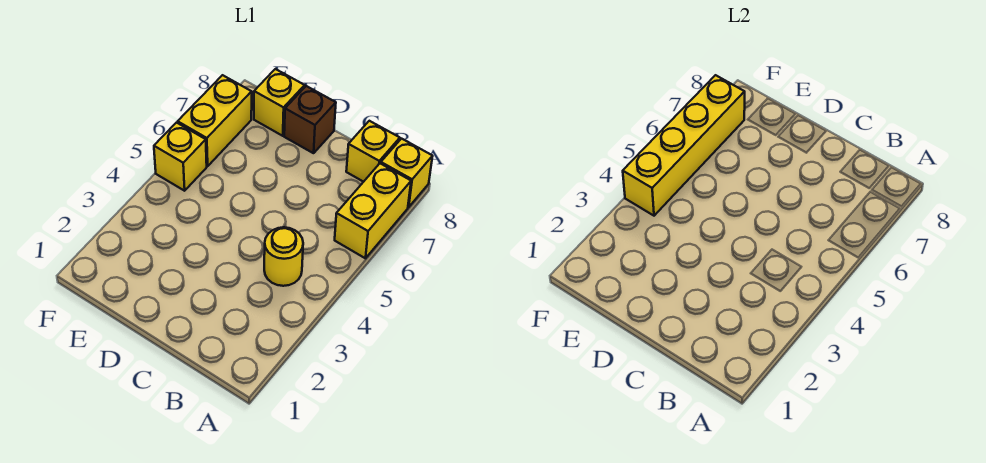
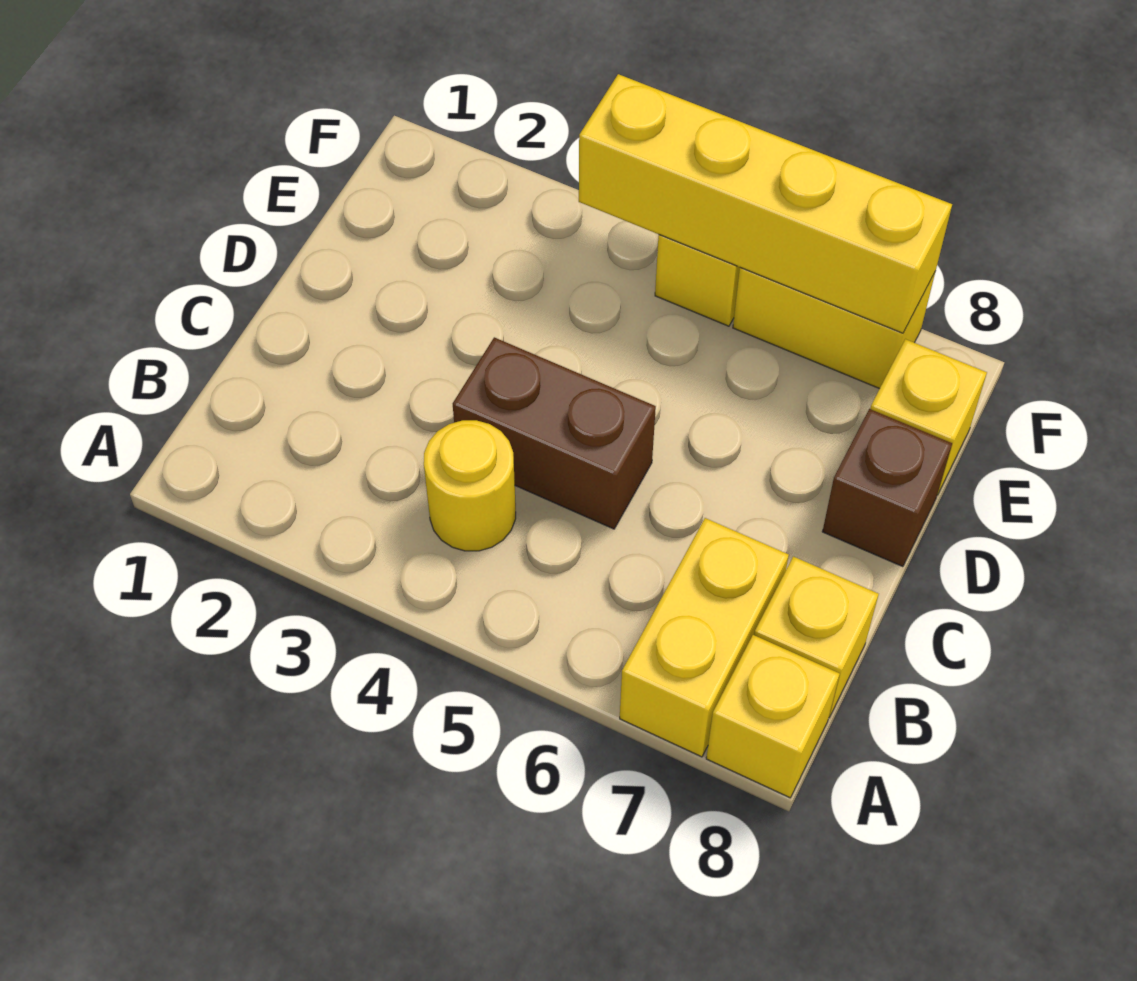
yellow 1x2 brick [335,163,411,258] -> yellow 1x2 brick turned to [620,518,789,757]
none -> brown 1x2 brick [453,337,656,529]

